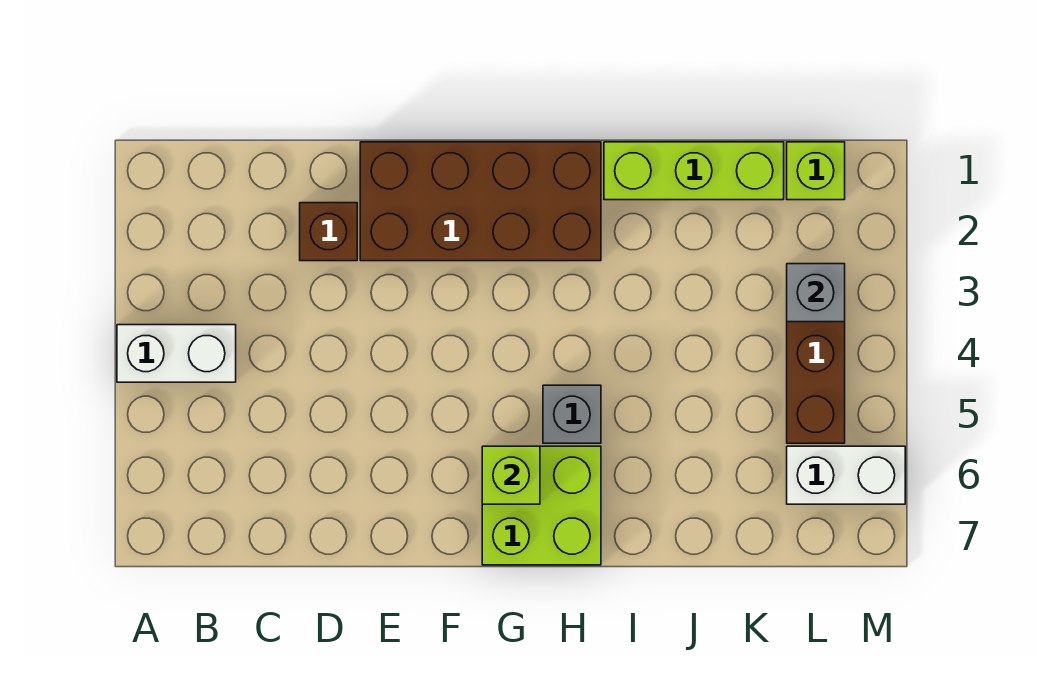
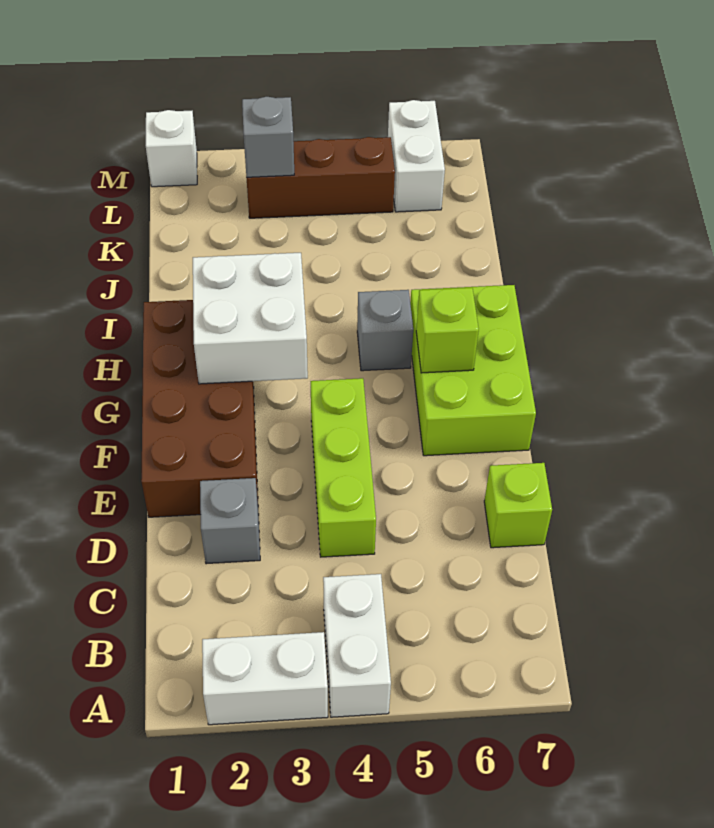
none -> white 1x2 brick [202,632,328,725]
brown 1x1 brick [300,203,357,261] -> grey 1x1 brick [200,478,260,564]
none -> white 2x2 brick [193,253,308,384]
lime 2x2 brick [482,446,601,565] -> lime 2x3 brick [410,285,536,456]
lime 1x3 brick [604,142,784,200] -> lime 1x3 brick moved to [311,378,376,557]
lime 1x1 brick [787,142,845,200] -> lime 1x1 brick moved to [484,463,552,548]
none -> white 1x1 brick [146,110,197,187]

